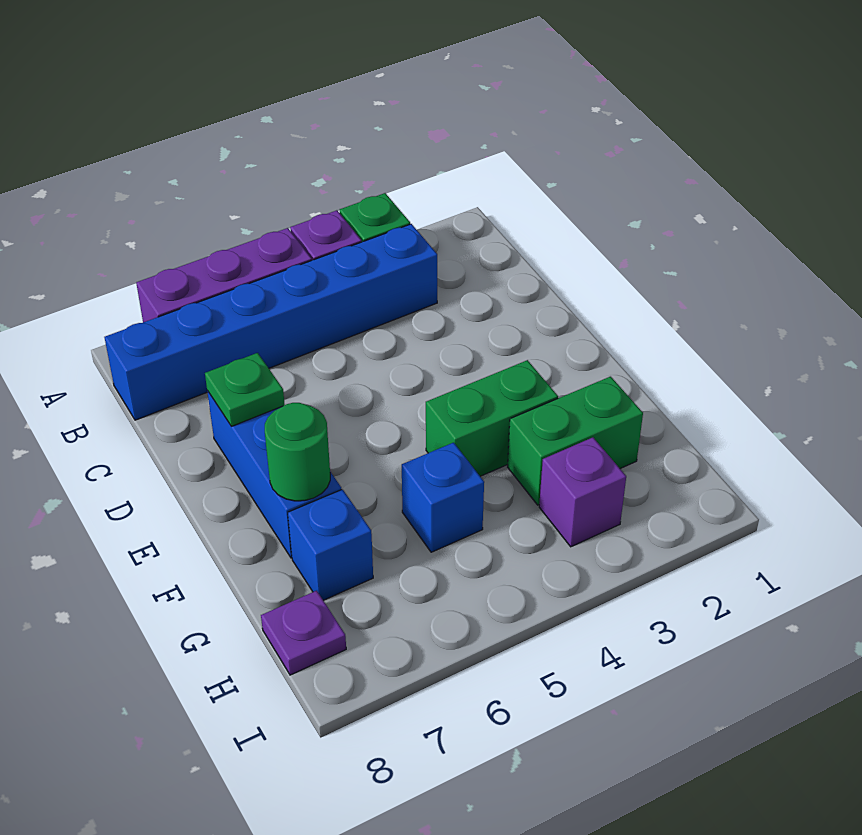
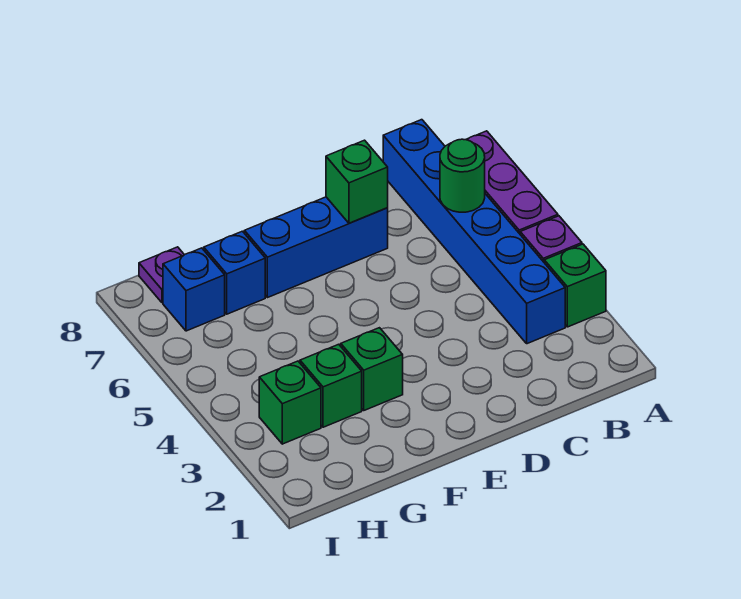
green 1x1 plate [205,353,285,426] -> green 1x1 brick [326,140,388,223]
green 1x2 brick [426,360,558,476] -> green 1x1 brick [341,328,403,410]
green 1x1 round brick [265,403,330,501] -> green 1x1 round brick moved to [440,139,485,212]
green 1x2 brick [508,377,643,505] -> green 1x1 brick [300,344,362,427]
blue 1x1 brick [402,443,484,552] -> blue 1x1 brick moved to [163,248,225,331]
purple 1x1 brick [539,437,626,547] -> green 1x1 brick [259,361,321,444]

